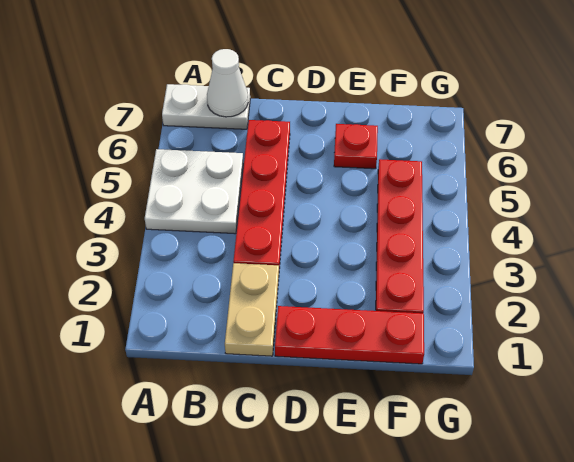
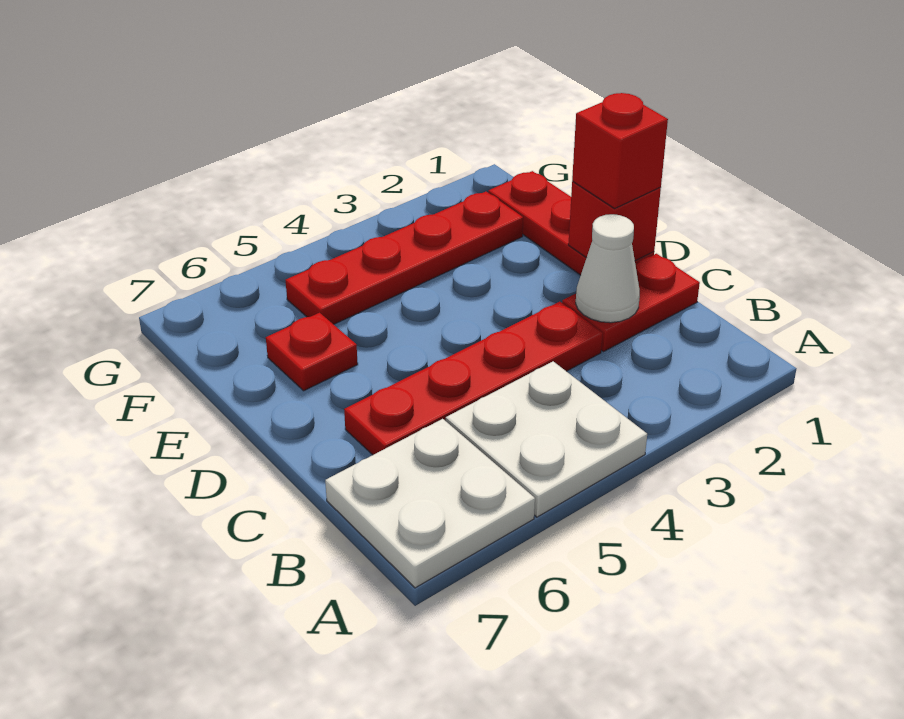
white 1x2 plate [162,84,250,129] -> white 2x2 plate [325,419,535,588]
white 1x1 cone [207,49,248,117] -> white 1x1 cone moved to [576,214,640,323]
tan 1x2 plate [225,263,279,356] -> red 1x2 plate [562,254,700,352]
none -> red 1x1 brick [568,182,661,261]
none -> red 1x1 brick [572,93,668,209]

